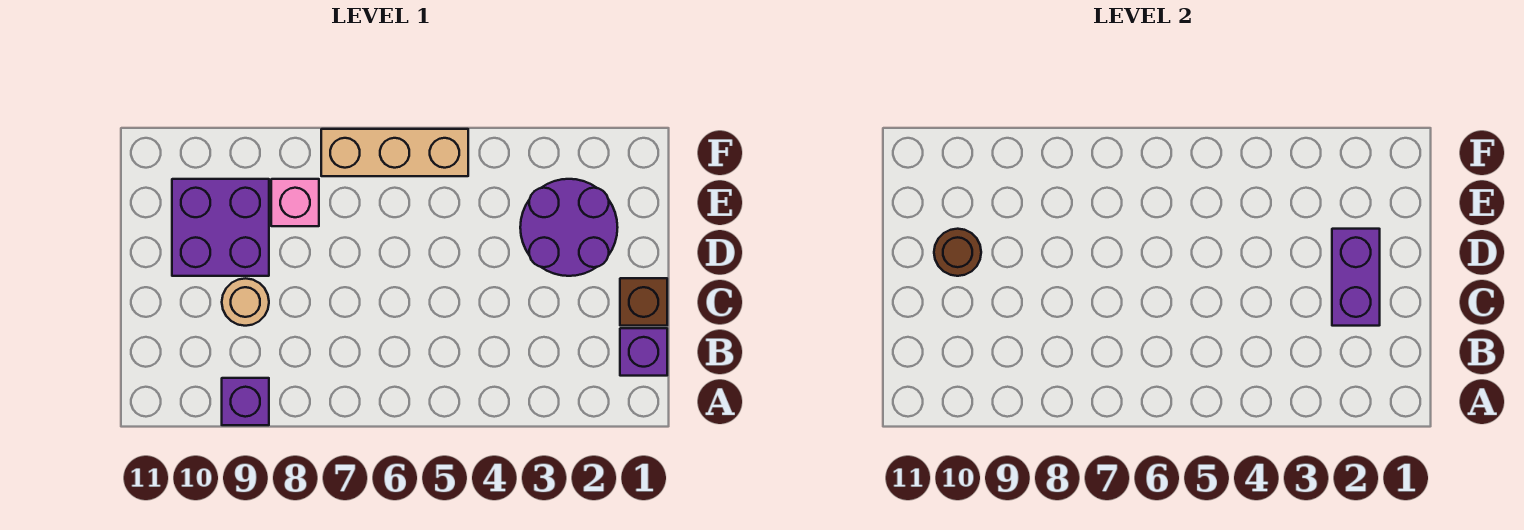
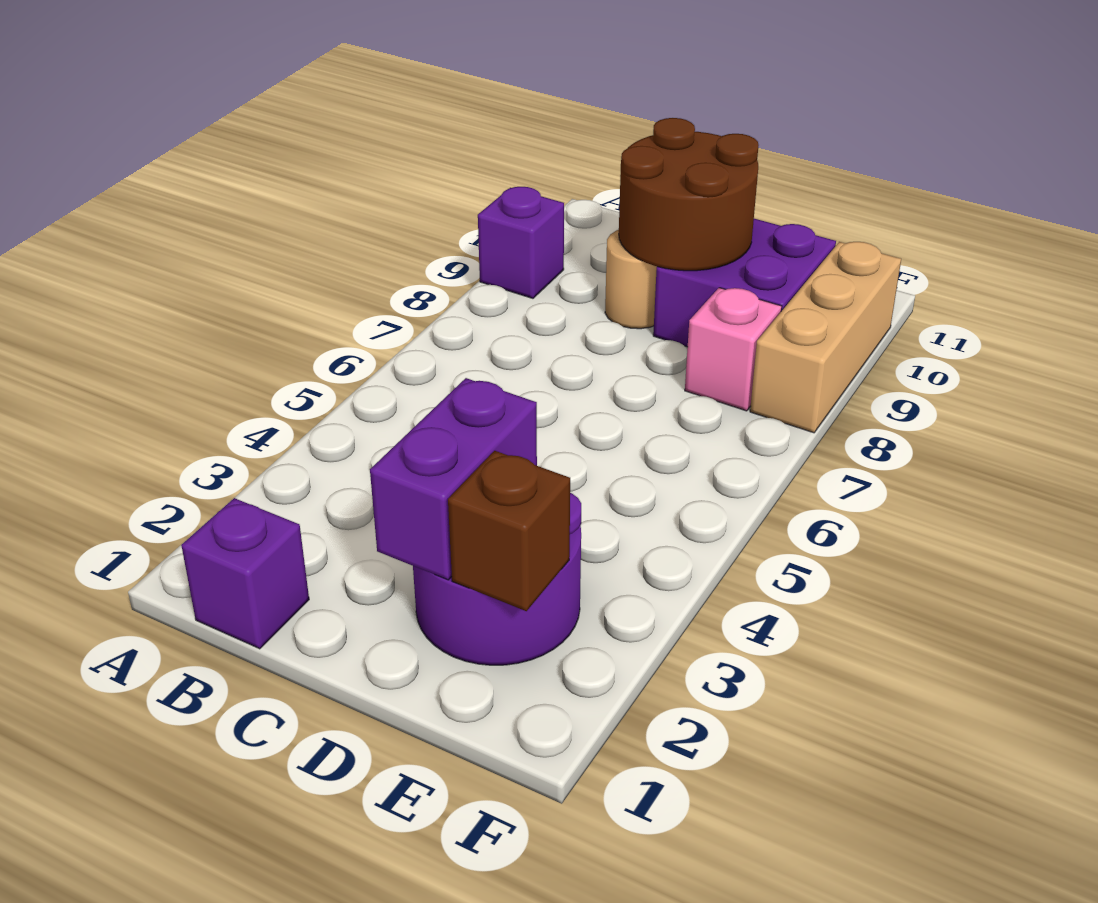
brown 1x1 brick [620,278,667,326] -> brown 1x1 brick moved to [448,451,570,611]
purple 1x2 brick [1332,229,1380,326] -> purple 1x2 brick turned to [370,378,537,580]
brown 1x1 round brick [934,229,981,276] -> brown 2x2 round brick [619,118,758,271]
tan 1x3 brick [321,129,468,176] -> tan 1x3 brick moved to [750,242,901,433]

